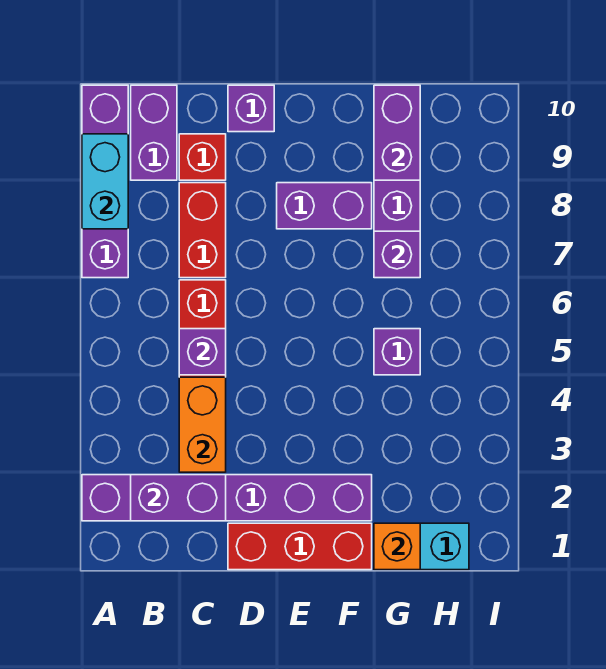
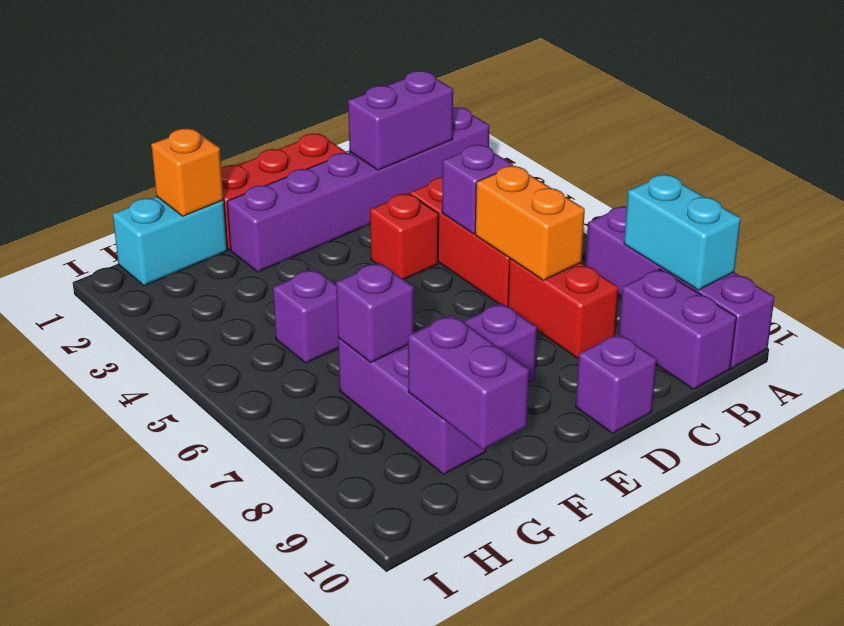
orange 1x2 brick [179,377,226,472] -> orange 1x2 brick moved to [475,166,585,280]
red 1x1 brick [179,134,226,180] -> red 1x1 brick moved to [370,193,439,279]

